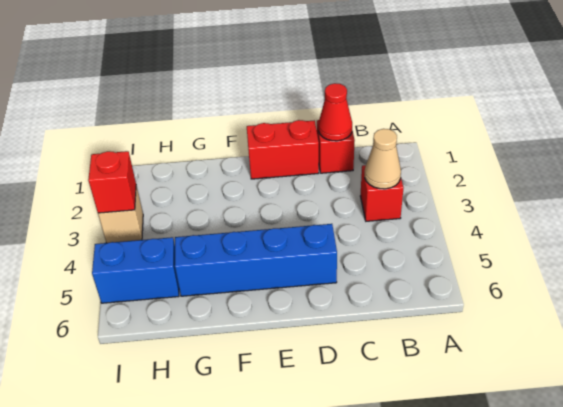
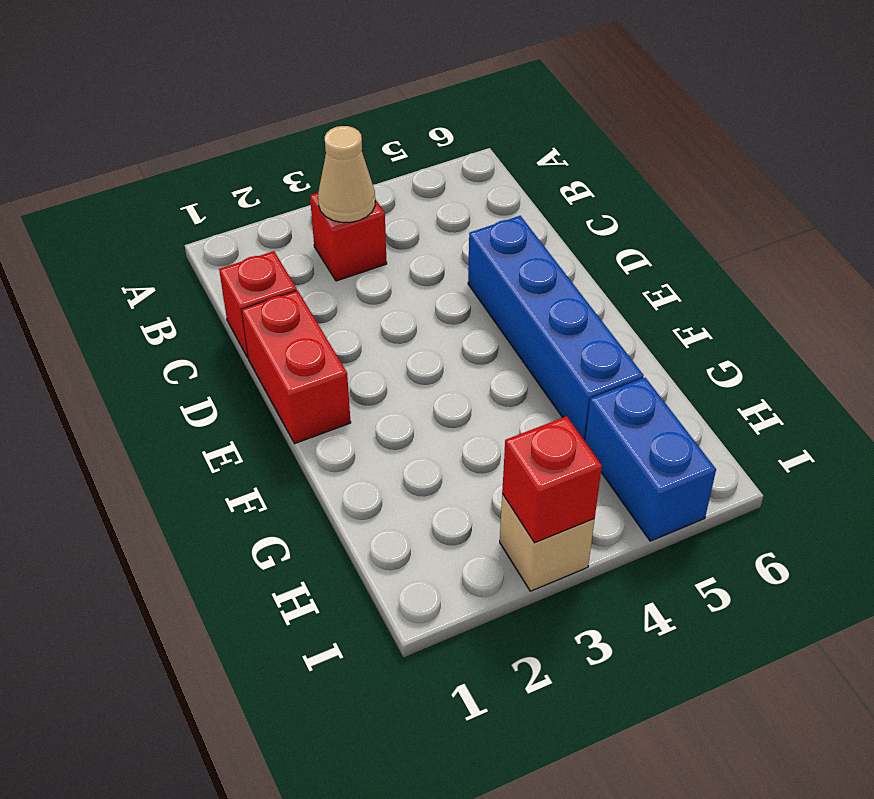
red 1x1 cone [318,83,352,141] -> none

